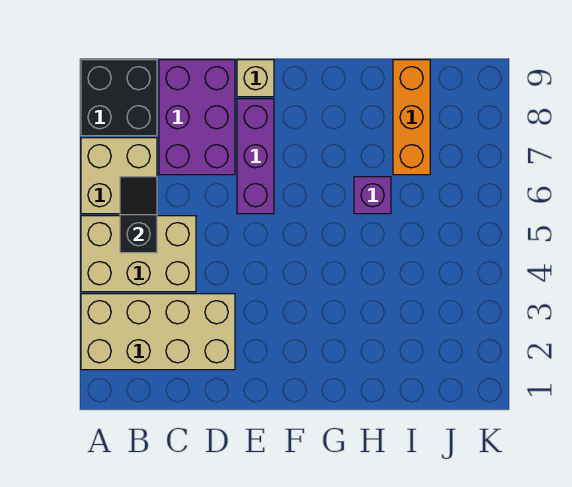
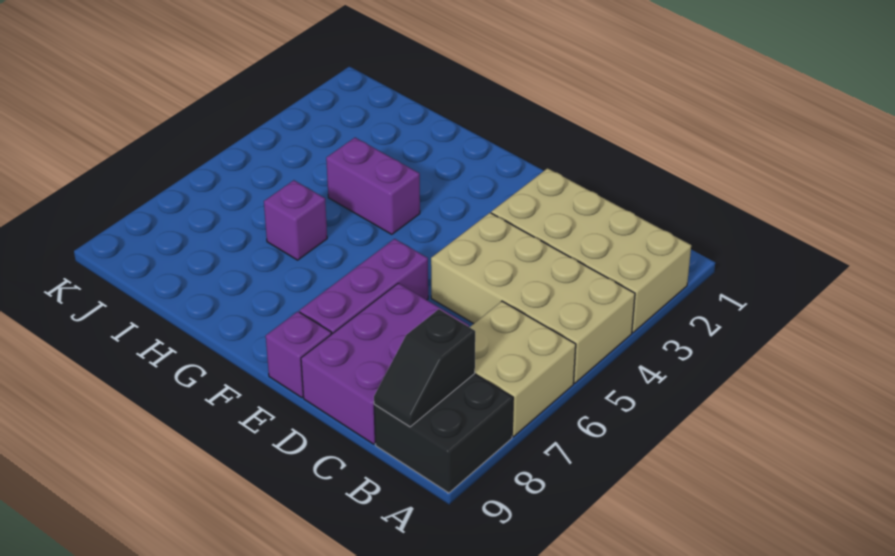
tan 2x3 brick [81,216,196,292] -> tan 2x4 brick [431,213,635,383]
black 1x2 slope [120,177,157,253] -> black 1x2 slope moved to [374,309,475,427]
tan 1x1 brick [237,60,274,97] -> purple 1x1 brick [266,312,332,398]
none -> purple 1x2 brick [326,138,420,234]
orange 1x3 brick [393,60,430,175] -> none

